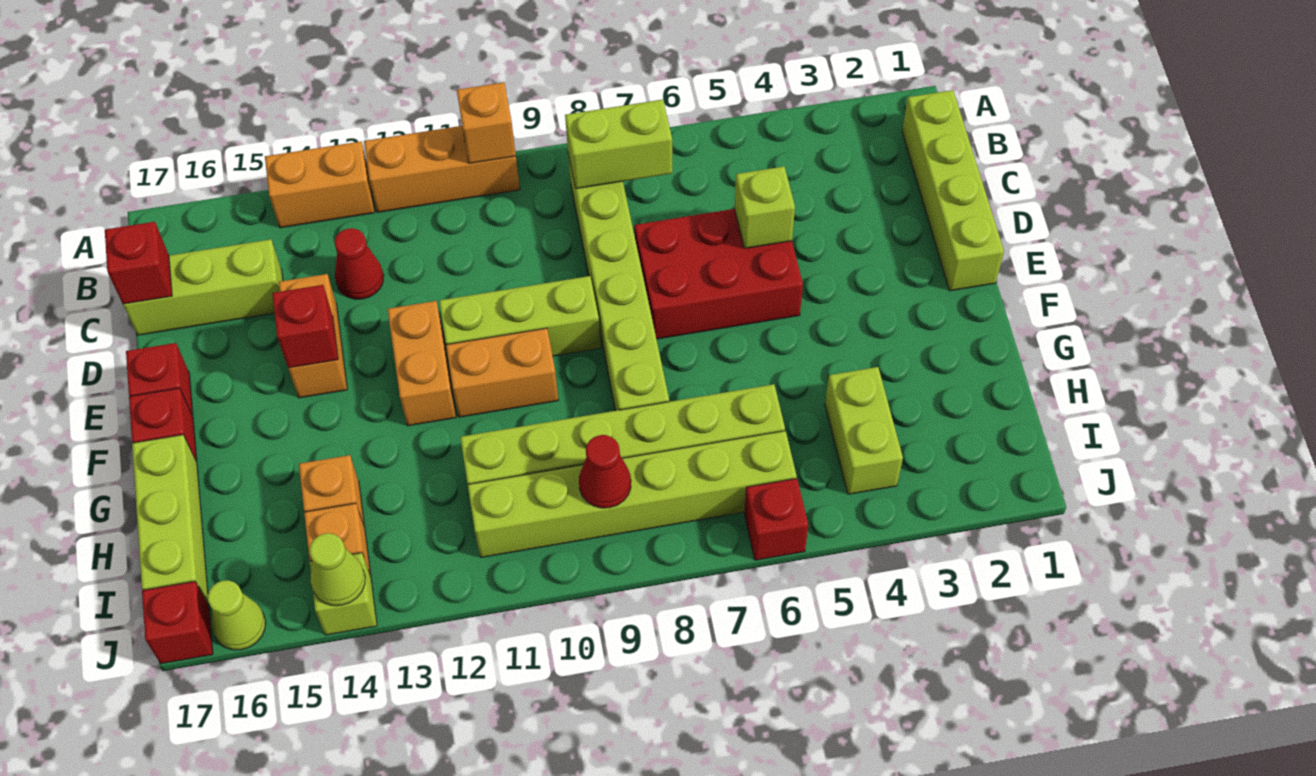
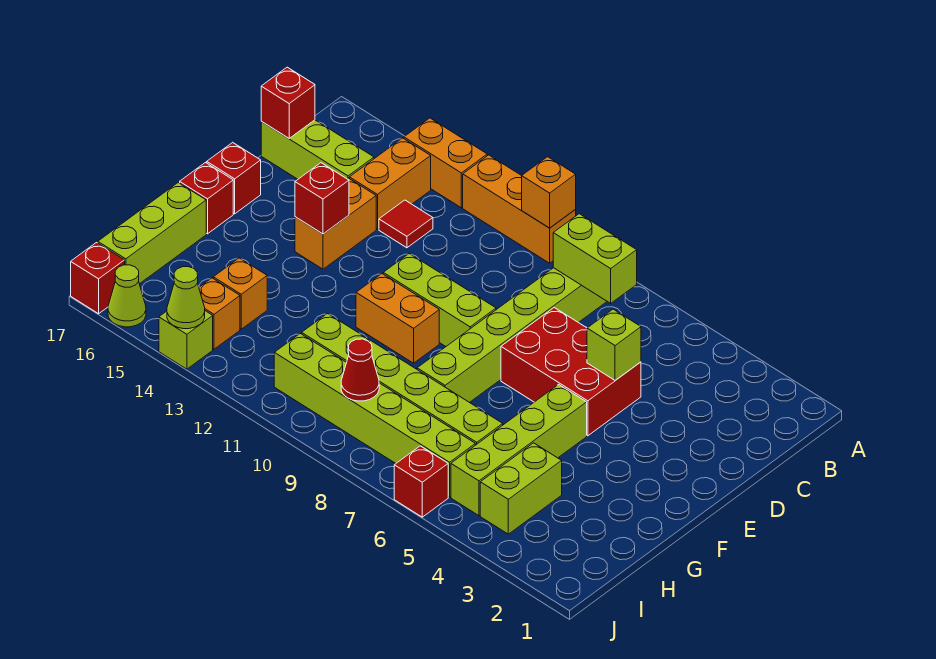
lime 1x4 brick [902,90,1004,291] -> lime 1x4 brick moved to [451,384,587,516]
red 1x1 cone [335,228,384,299] -> red 1x1 tile [379,200,433,248]
orange 1x2 brick [388,301,456,426] -> orange 1x2 brick moved to [349,138,431,229]

